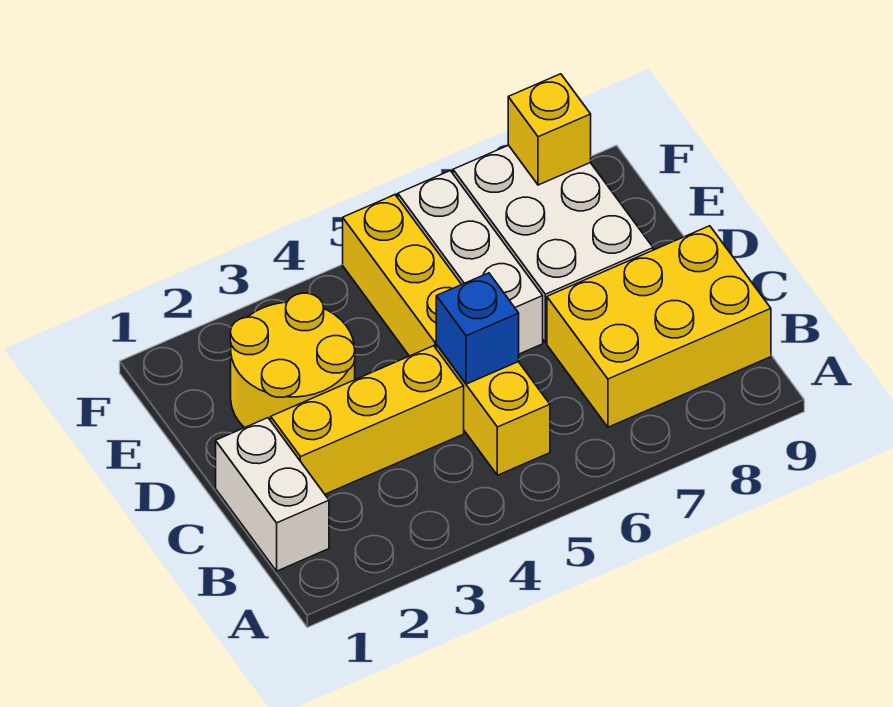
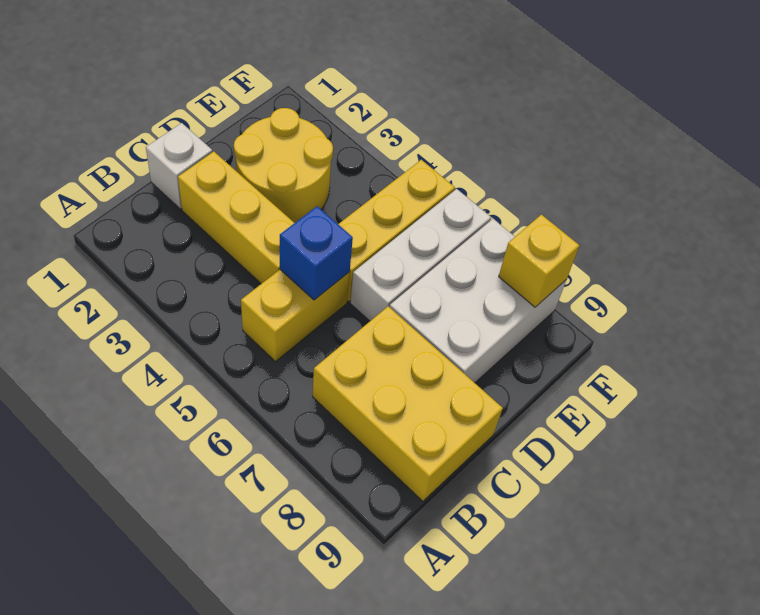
white 1x2 brick [216,418,329,571] -> white 1x1 brick [146,123,212,209]

